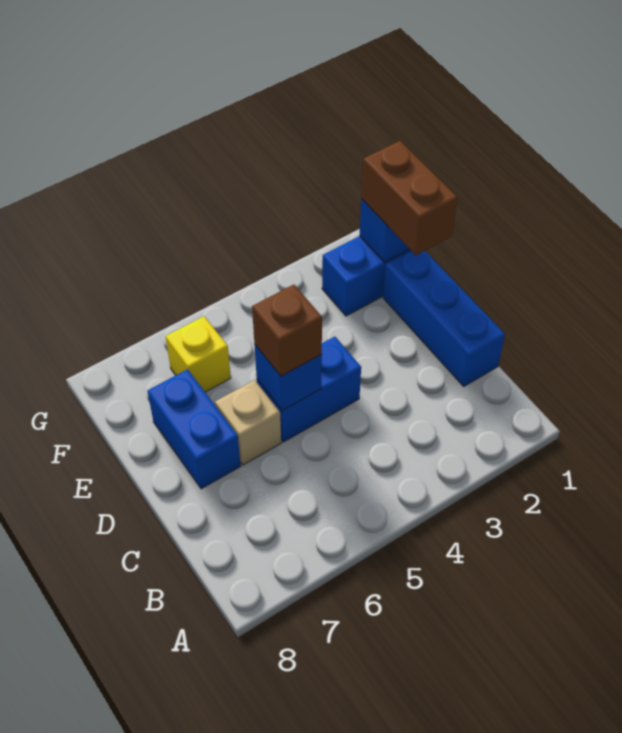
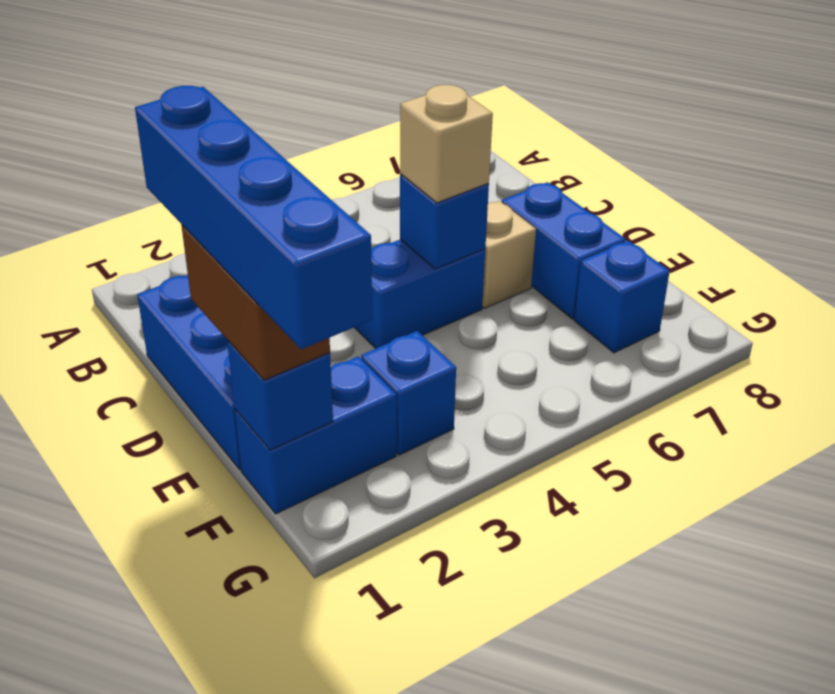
none -> blue 1x4 brick [135,86,372,349]
brown 1x1 brick [252,285,322,376] -> tan 1x1 brick [400,85,493,203]
none -> blue 1x1 brick [361,331,456,455]
yellow 1x1 brick [166,316,231,392] -> none
none -> blue 1x1 brick [574,241,670,353]

